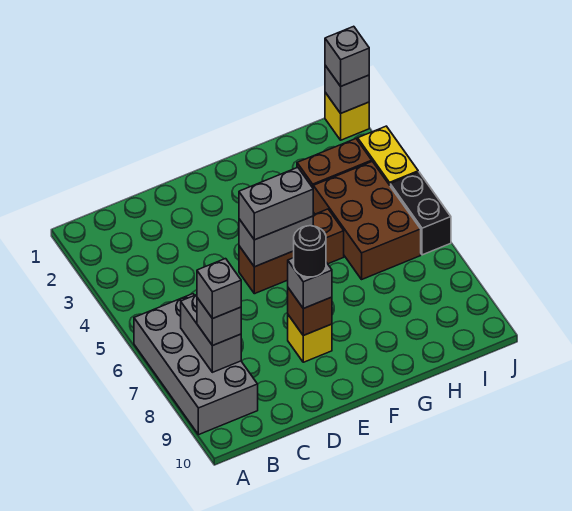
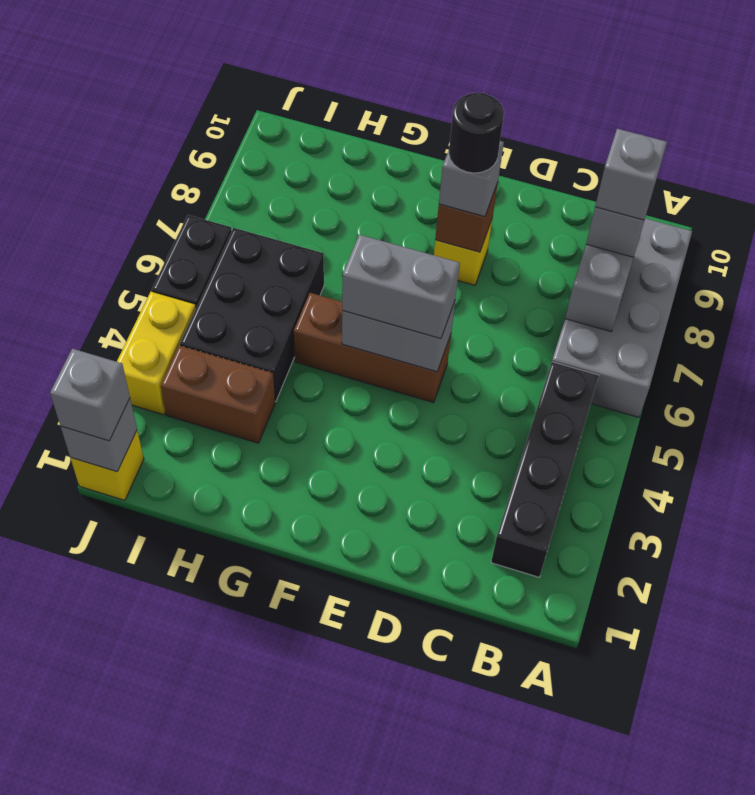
none -> black 1x4 brick [491,362,599,577]
brown 2x3 brick [313,161,421,279] -> black 2x3 brick [180,228,324,402]

